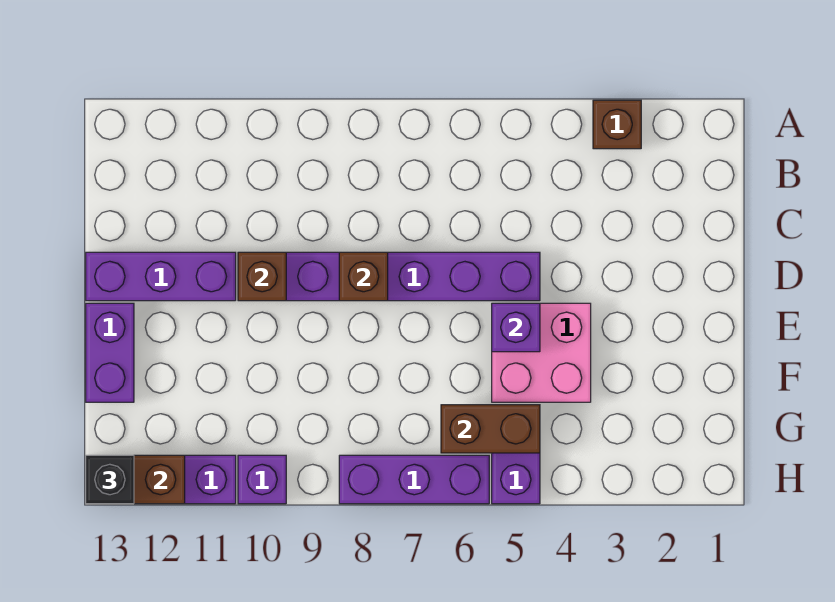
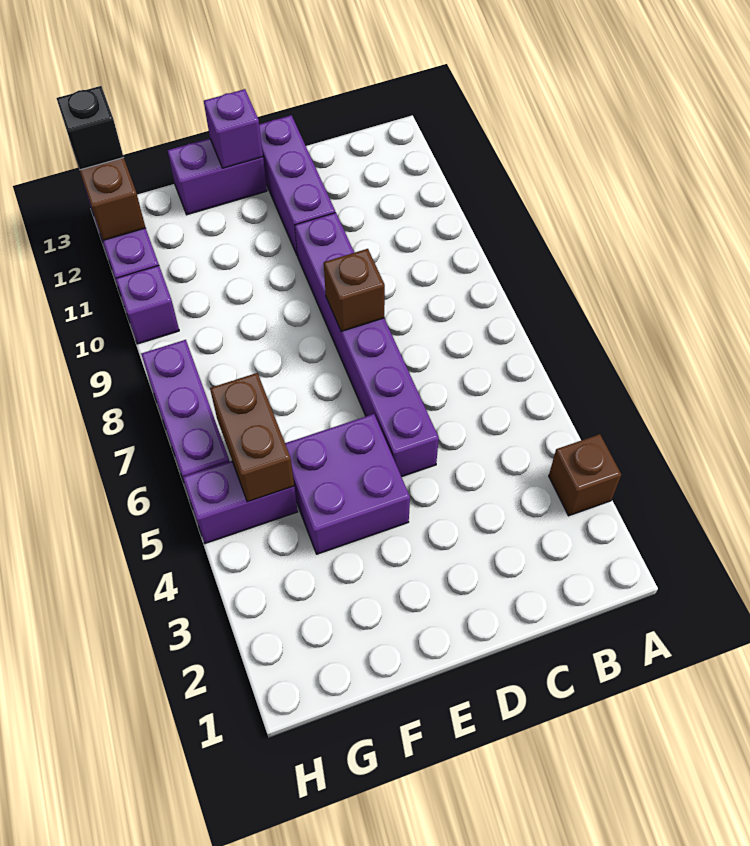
brown 1x1 brick [238,252,286,301] -> none
pink 2x2 brick [492,303,591,402] -> purple 2x2 brick [285,414,410,554]
purple 1x1 brick [492,303,540,352] -> purple 1x1 brick moved to [204,89,263,168]

